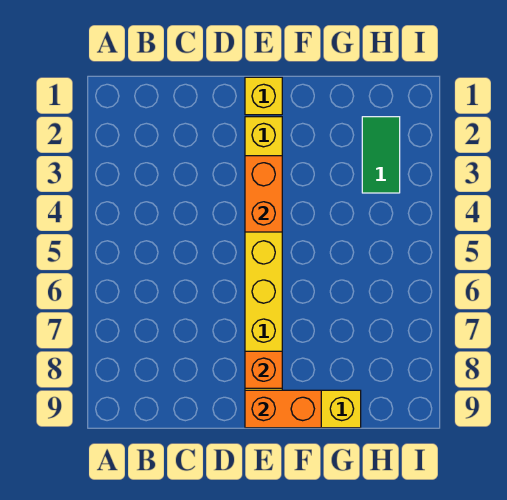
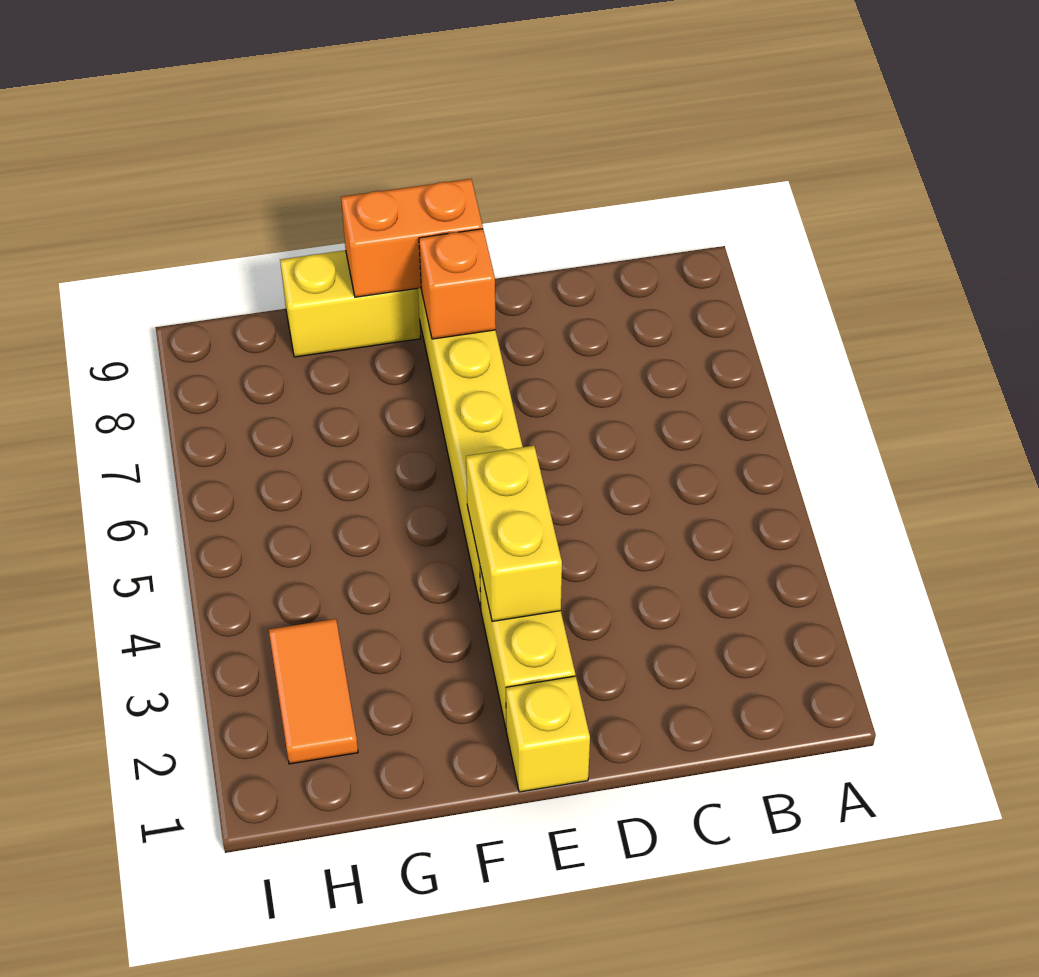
orange 1x2 brick [245,156,282,232] -> yellow 1x2 brick [466,446,562,621]
green 1x2 tile [362,117,400,193] -> orange 1x2 tile [269,619,358,764]

